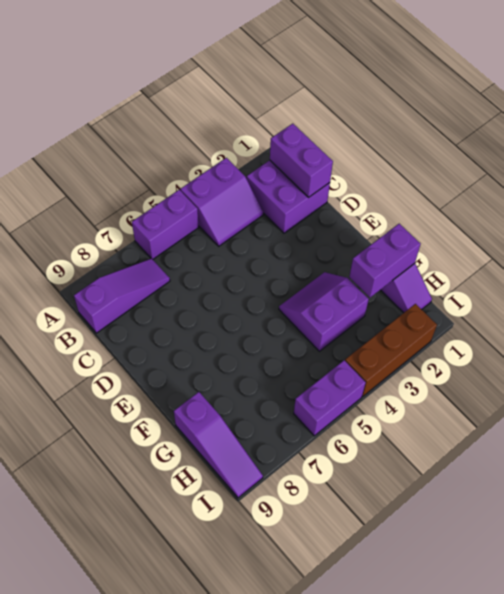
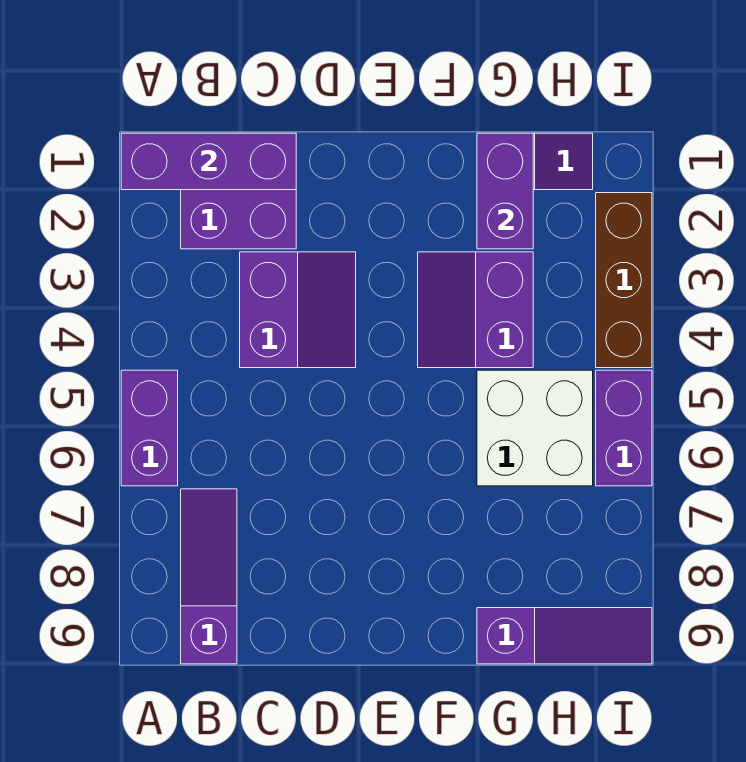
purple 2x2 slope [180,158,264,246] -> purple 2x2 slope moved to [240,252,356,368]
purple 1x2 brick [270,124,333,198] -> purple 1x3 brick [121,133,296,190]
none -> white 2x2 brick [477,370,593,486]

